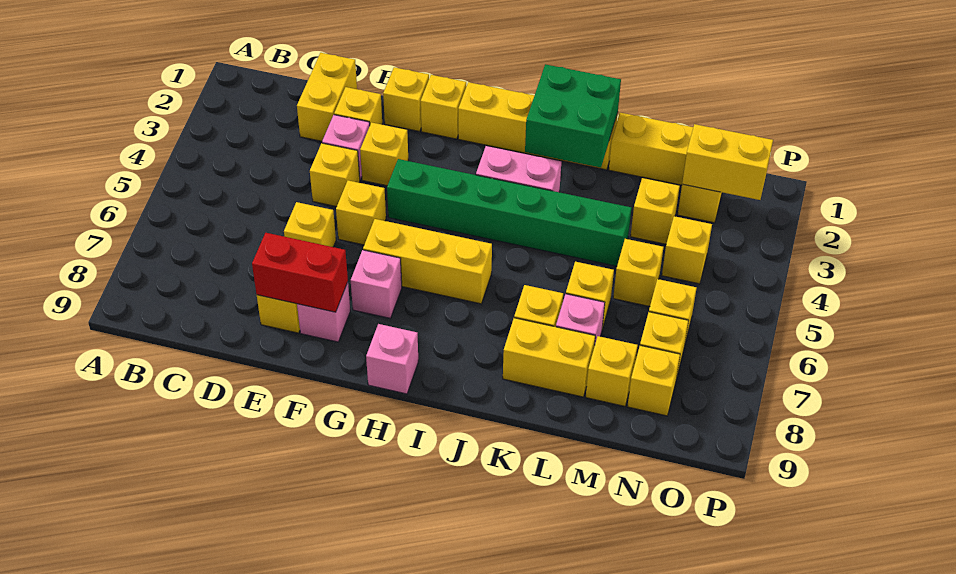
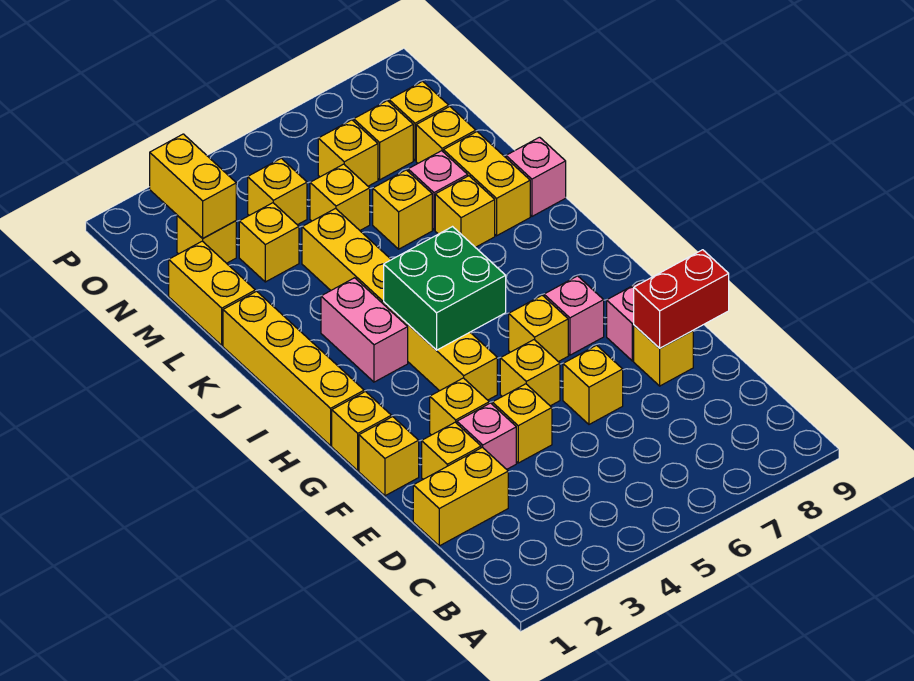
red 1x2 brick [252,233,348,312] -> red 1x2 brick turned to [634,250,729,348]
green 1x6 brick [387,159,631,266] -> yellow 1x6 brick [302,209,497,400]
yellow 1x3 brick [363,219,492,304] -> yellow 1x1 brick [509,295,568,362]
pink 1x1 brick [366,324,418,394] -> pink 1x1 brick moved to [506,137,566,216]
green 2x2 brick [525,64,621,168] -> green 2x2 brick moved to [384,227,506,350]

